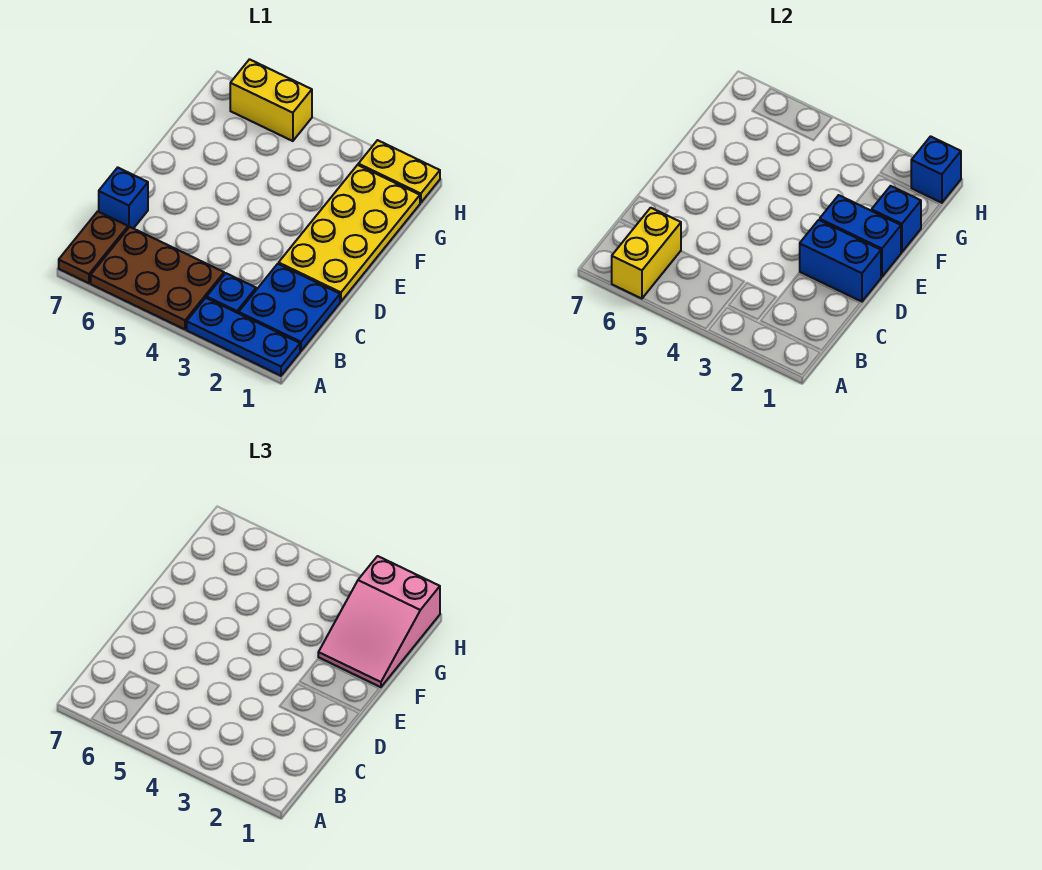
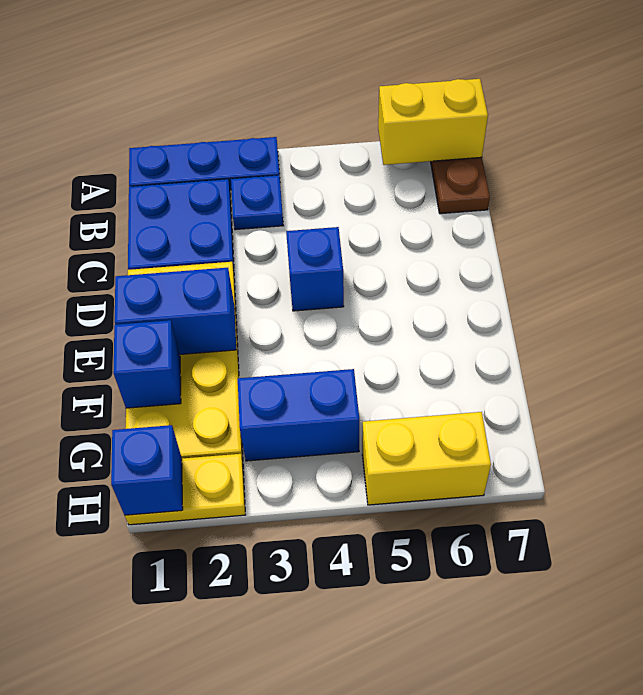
brown 2x3 plate [91,227,224,329] -> none
yellow 1x2 brick [612,208,681,299] -> yellow 1x2 brick turned to [378,79,488,165]
blue 1x1 brick [99,168,148,228] -> blue 1x1 brick moved to [286,227,344,311]
blue 1x2 brick [800,220,881,302] -> blue 1x2 brick moved to [238,369,359,461]
pink 2x3 slope [318,556,440,687] -> none

